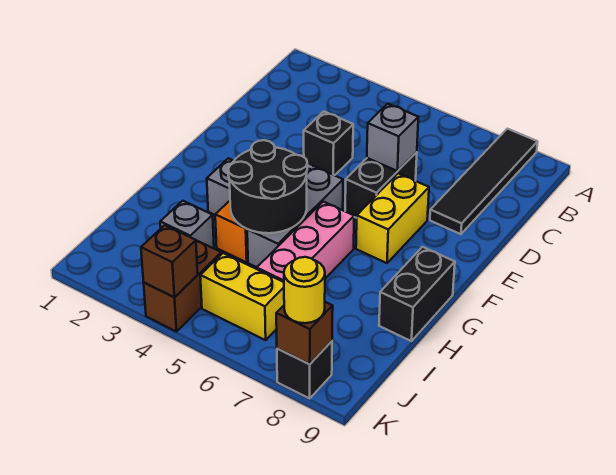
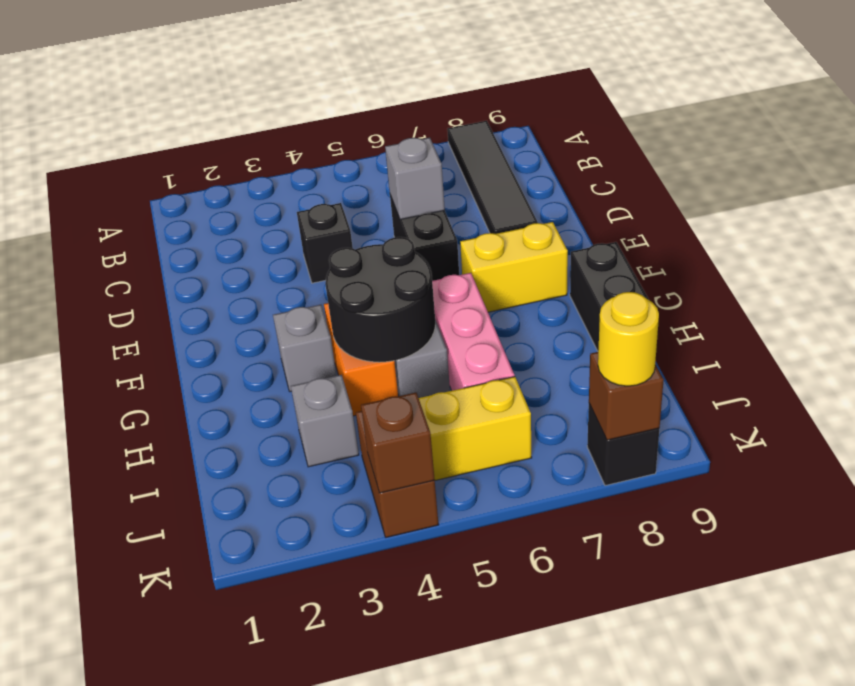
yellow 1x2 brick [356,173,429,263] -> yellow 1x2 brick turned to [460,222,568,312]

